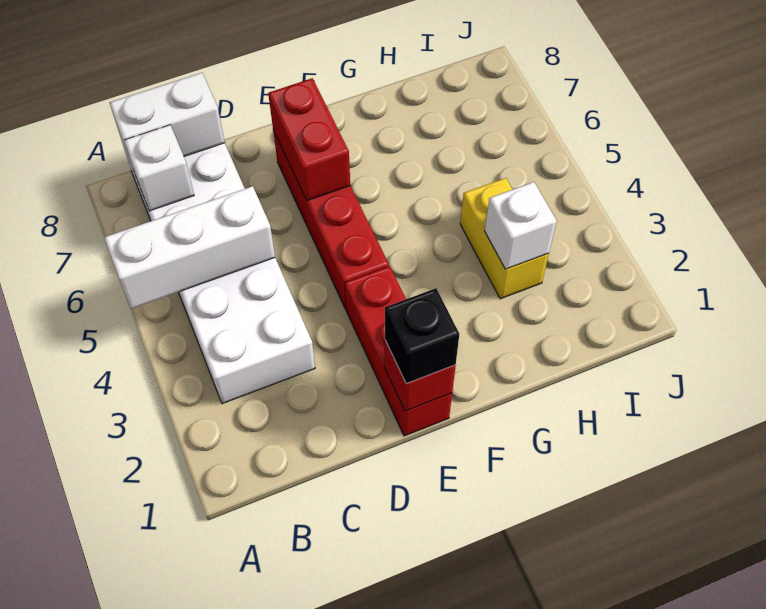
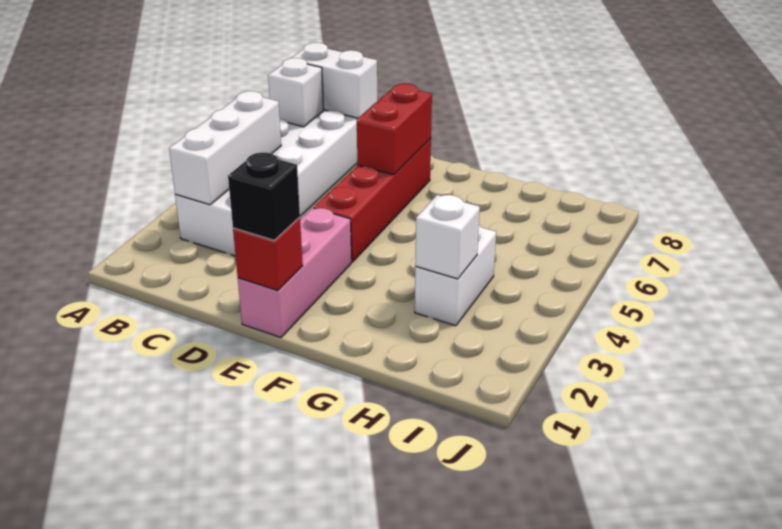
white 1x3 brick [104,186,275,309] -> white 1x3 brick turned to [169,91,281,205]
red 1x3 brick [345,266,452,436] -> pink 1x3 brick [238,208,351,338]
yellow 1x2 brick [460,178,549,299] -> white 1x2 brick [415,225,496,326]

